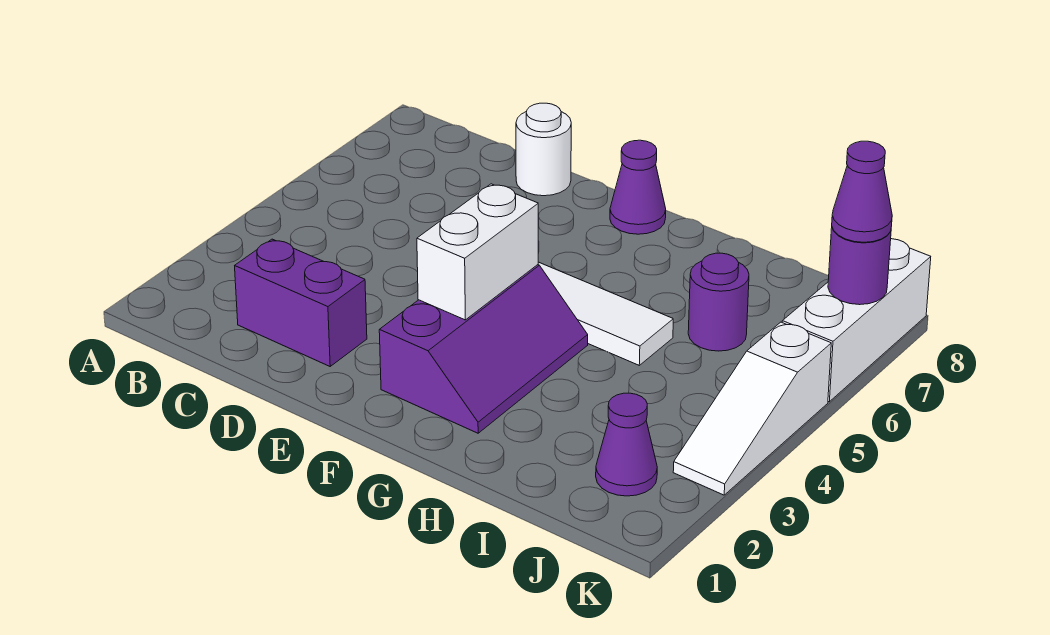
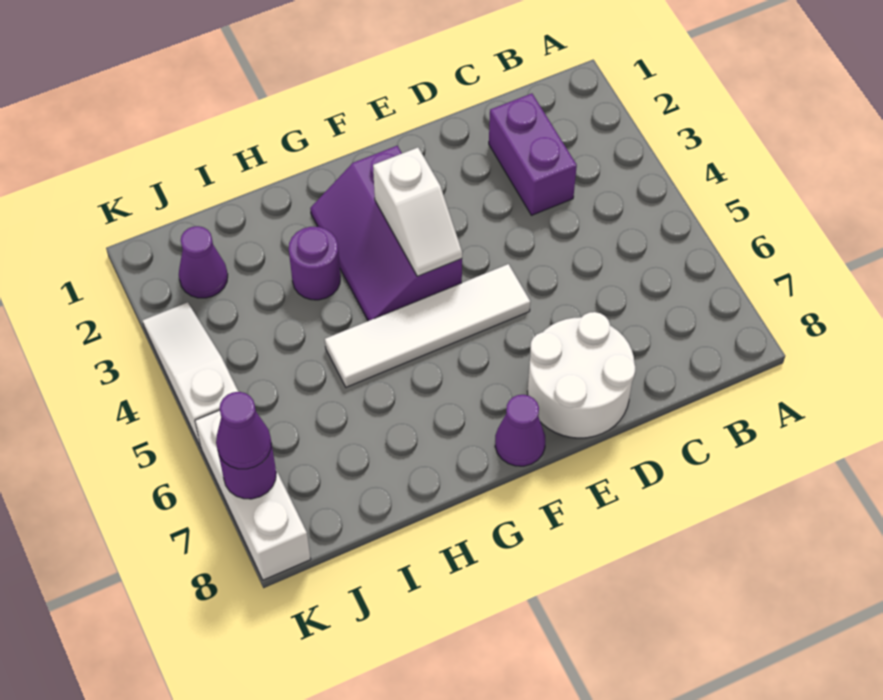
purple 1x2 brick [235,239,367,366] -> purple 1x2 brick turned to [489,93,577,215]
white 1x1 round brick [516,103,571,196] -> white 2x2 round brick [527,312,635,438]
white 1x2 brick [417,184,538,320] -> white 1x2 slope [373,148,462,276]
purple 1x1 round brick [688,253,749,351] -> purple 1x1 round brick moved to [289,227,340,300]

